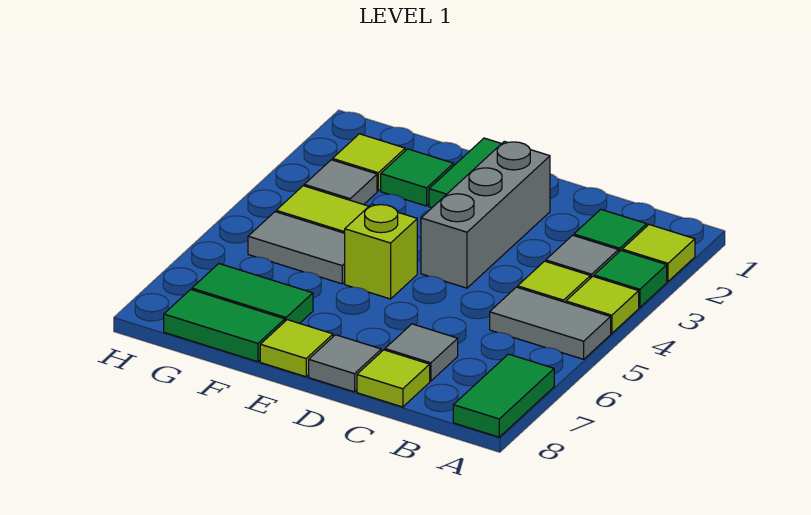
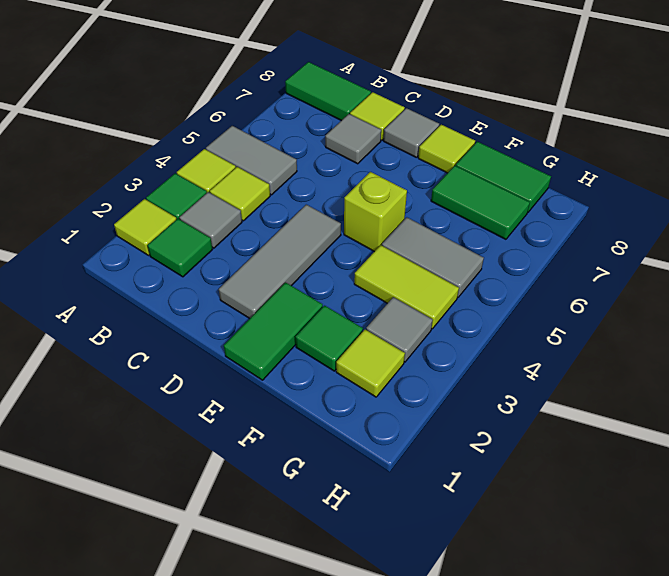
green 1x2 tile [453,354,554,437] -> green 1x2 tile turned to [285,62,371,121]
grey 1x3 brick [421,141,550,288] -> grey 1x3 tile [219,205,341,319]

